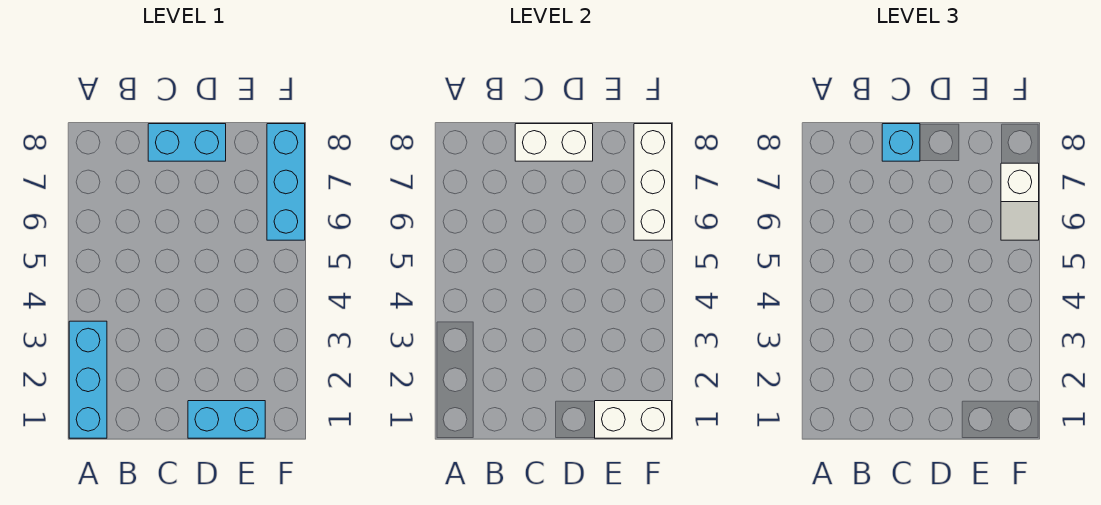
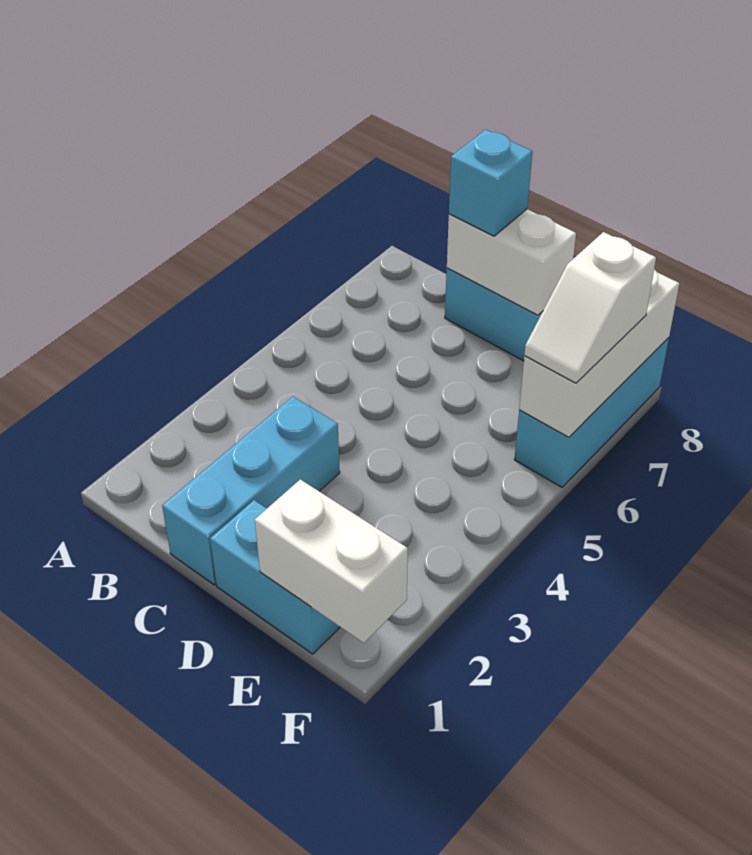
cyan 1x3 brick [69,321,107,438] -> cyan 1x3 brick moved to [162,397,340,585]

